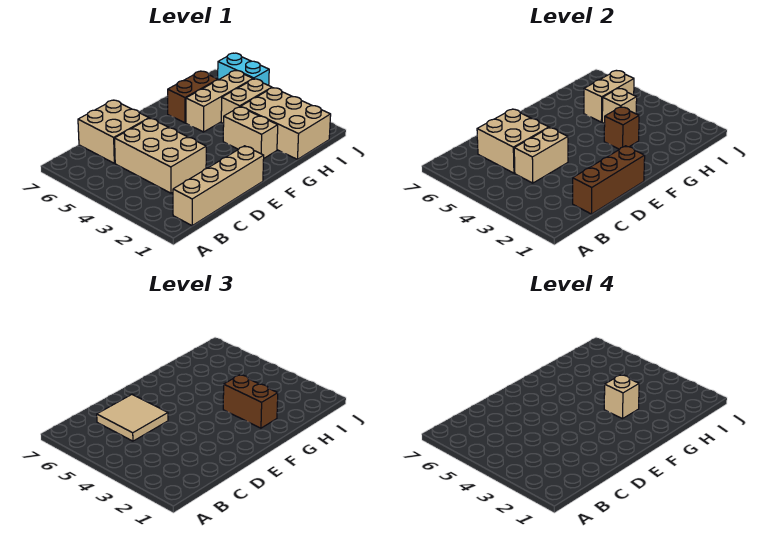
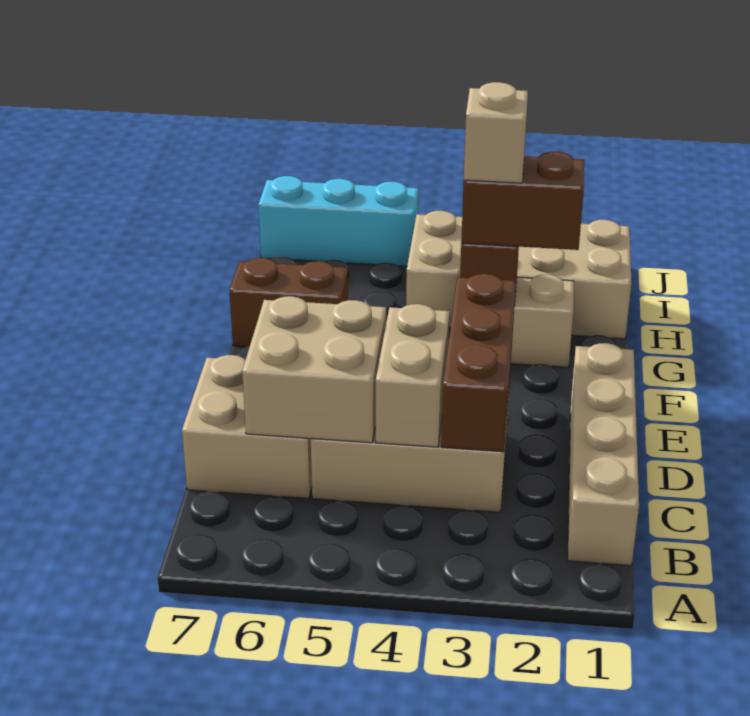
brown 1x3 brick [573,146,645,214] -> brown 1x3 brick moved to [441,274,516,452]
tan 2x2 tile [97,395,168,441] -> none
tan 1x3 brick [186,71,253,132] -> none
brown 1x2 brick [168,71,218,123] -> brown 1x2 brick turned to [229,258,348,347]
tan 1x1 brick [602,88,637,124] -> none
tan 1x2 brick [584,71,634,122] -> none
cyan 1x2 brick [218,53,269,85] -> cyan 1x3 brick [258,176,419,266]

